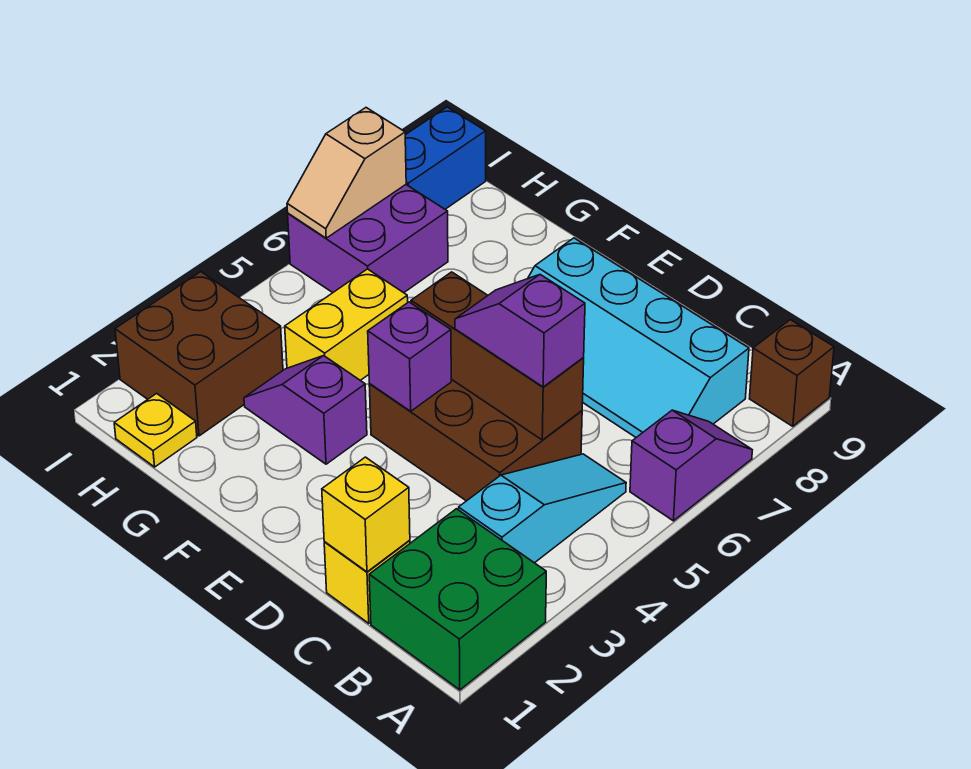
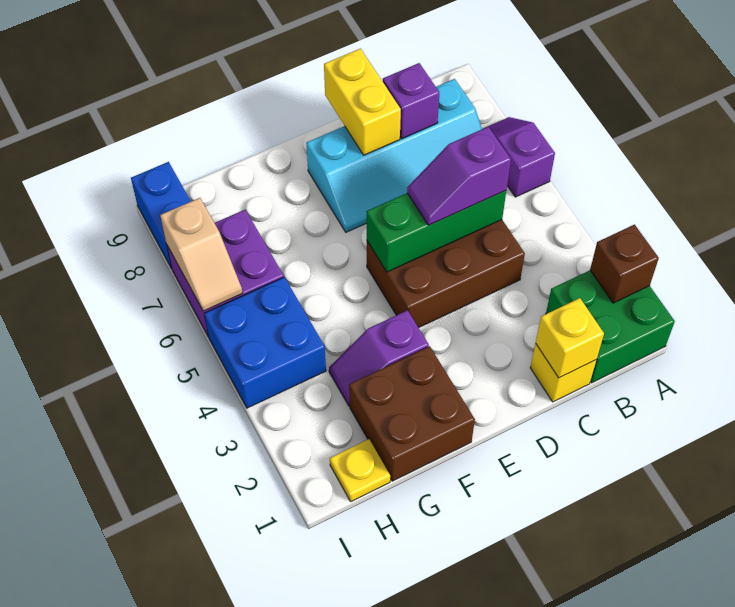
brown 1x1 brick [749,320,834,426] -> brown 1x1 brick moved to [590,225,659,303]
cyan 1x3 slope [459,454,626,563] -> none
brown 1x3 brick [411,272,584,440] -> green 1x3 brick [367,191,506,272]
purple 1x1 brick [368,302,451,411] -> purple 1x1 brick moved to [383,63,439,139]
yellow 1x2 brick [285,269,408,380] -> yellow 1x2 brick moved to [324,49,401,155]
brown 2x2 brick [115,272,283,436] -> brown 2x2 brick moved to [349,346,475,481]
none -> blue 2x2 brick [204,277,326,408]

